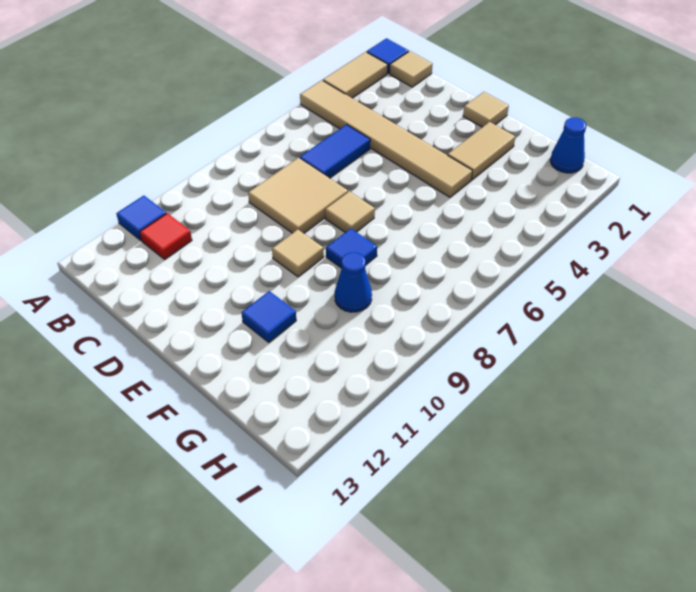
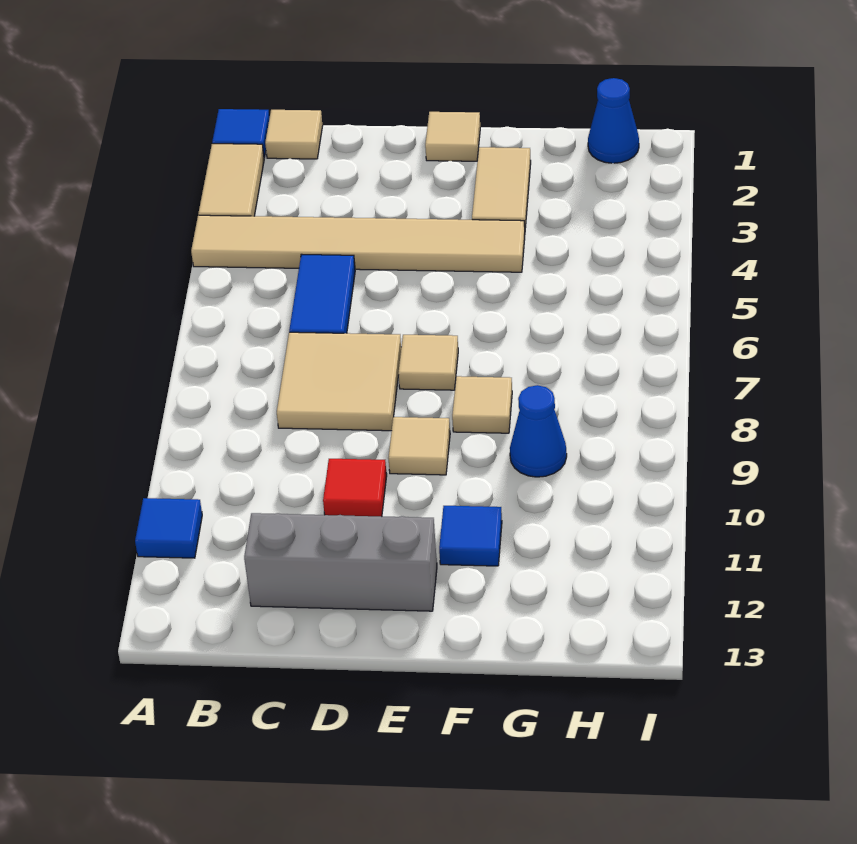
red 1x1 tile [140,213,192,259] -> red 1x1 tile moved to [323,459,387,516]
none -> grey 1x3 brick [244,513,437,611]
blue 1x1 tile [326,229,377,268] -> tan 1x1 tile [452,376,512,433]

